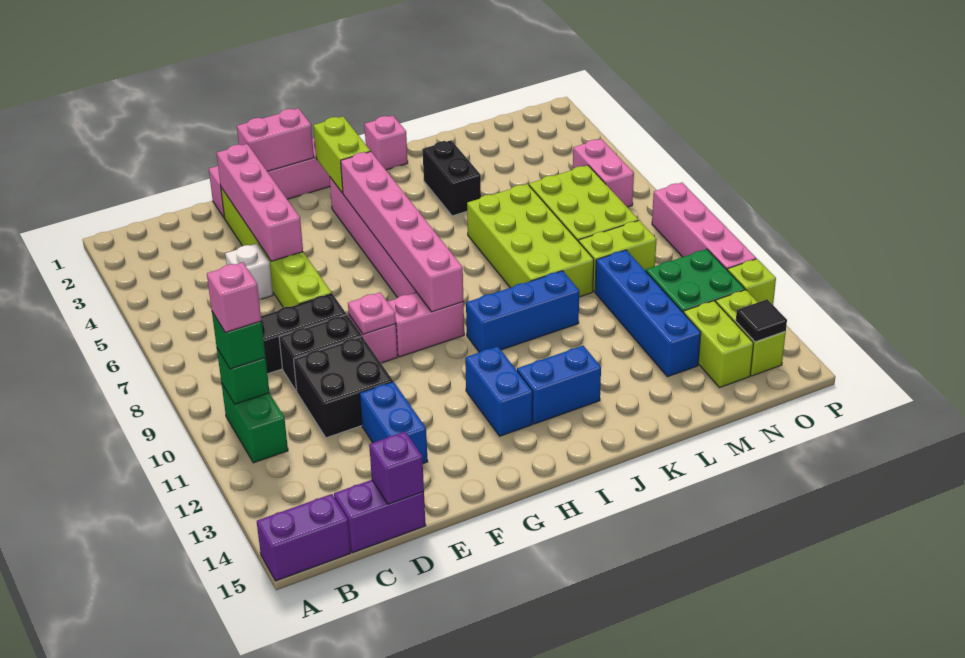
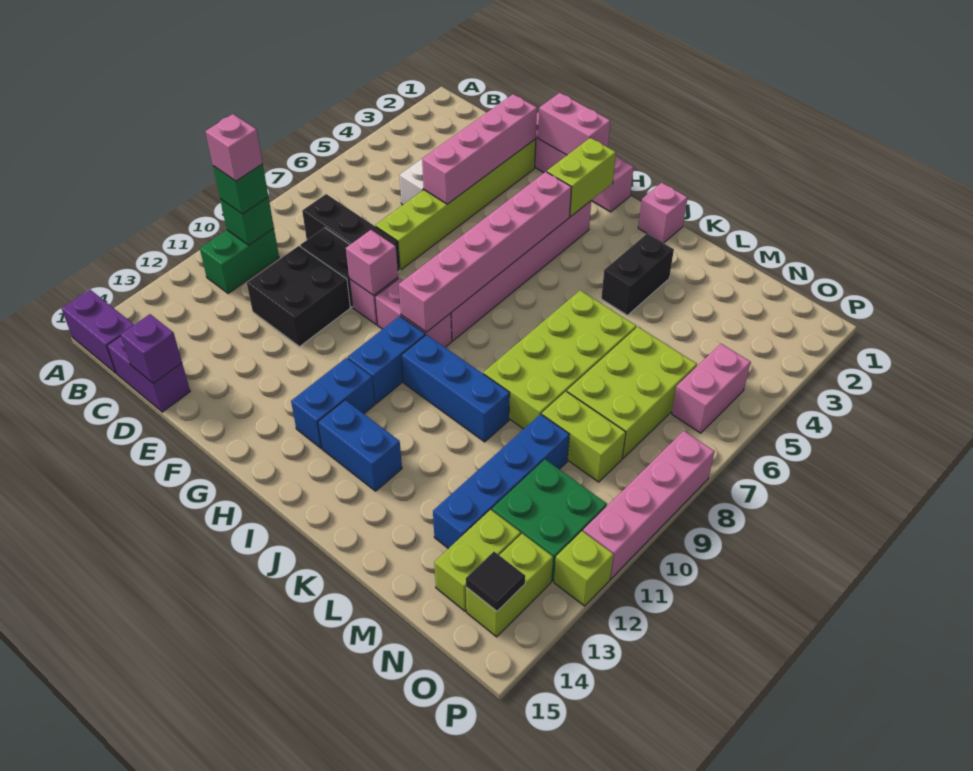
blue 1x2 brick [360,382,428,464] -> blue 1x2 brick moved to [348,316,425,404]
pink 1x1 plate [348,292,396,334] -> pink 1x1 brick [346,230,398,295]

